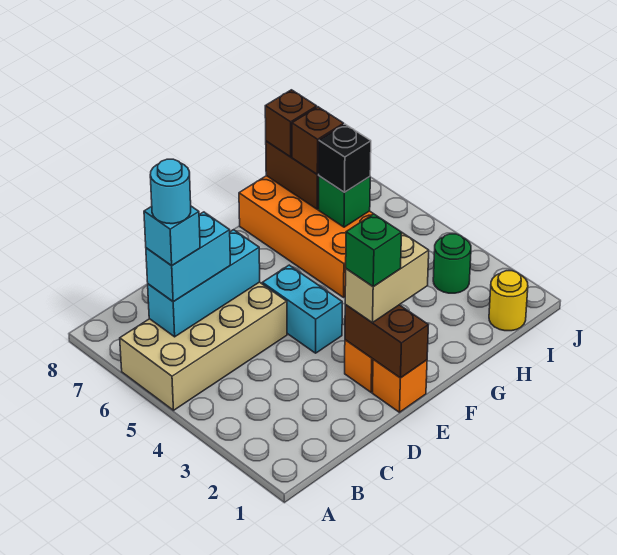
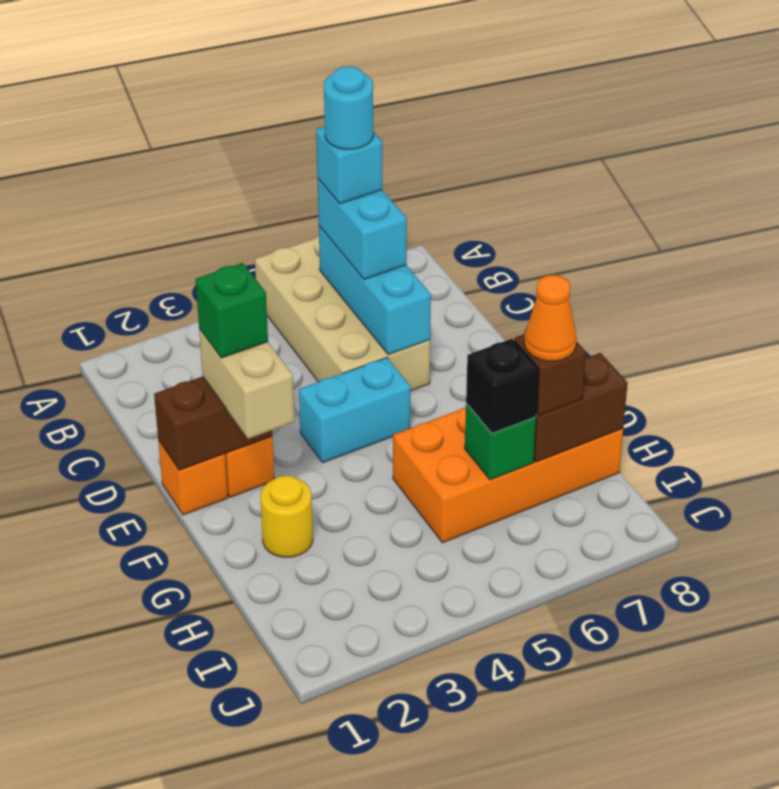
none -> orange 1x1 cone [524,275,577,361]
brown 1x1 brick [265,90,317,157] -> none
yellow 1x1 round brick [489,271,528,331] -> yellow 1x1 round brick moved to [261,476,313,557]
green 1x1 round brick [433,234,471,293] -> none

